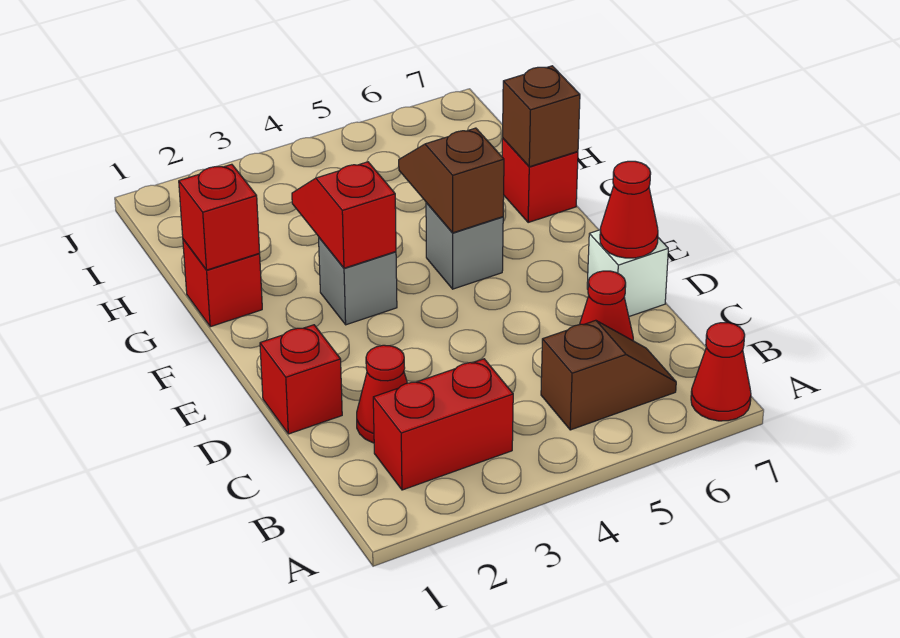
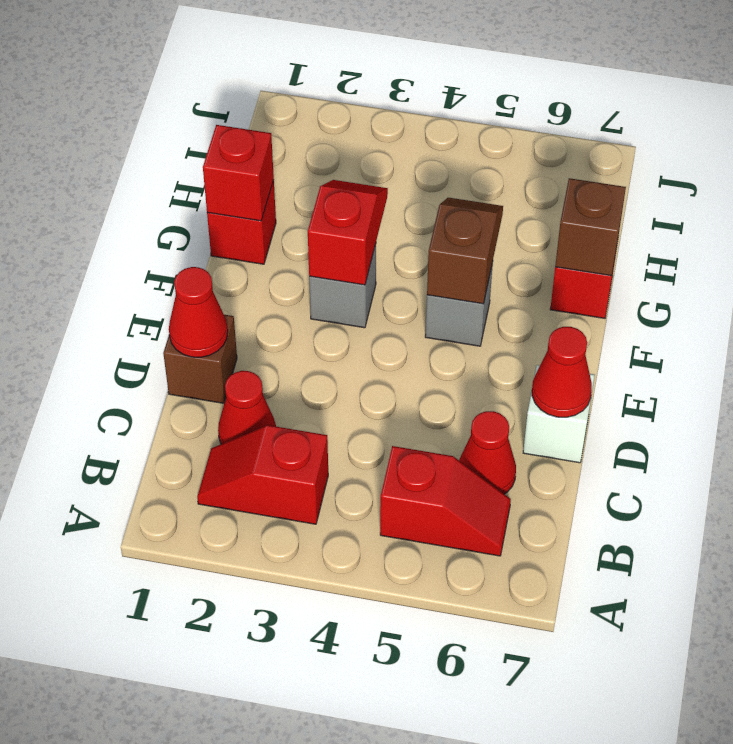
red 1x1 cone [691,323,751,421] -> red 1x1 cone moved to [169,267,228,357]
red 1x2 brick [373,359,513,490] -> red 1x2 slope [197,425,328,524]
brown 1x2 slope [541,320,676,430] -> red 1x2 slope [380,446,511,556]
red 1x1 brick [260,325,342,434] -> brown 1x1 brick [163,315,237,403]

